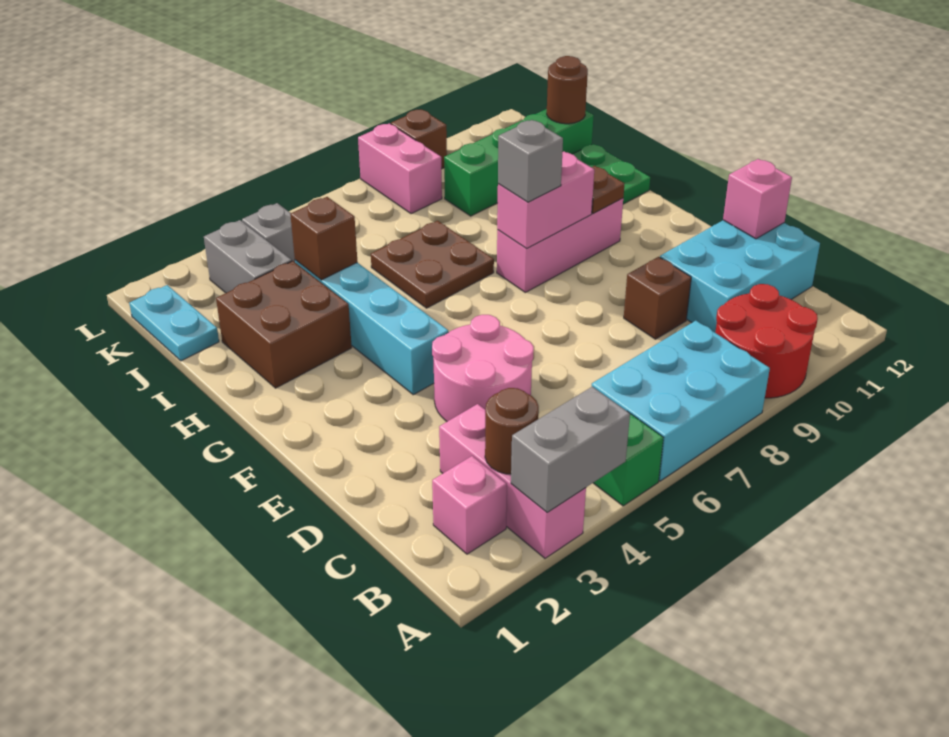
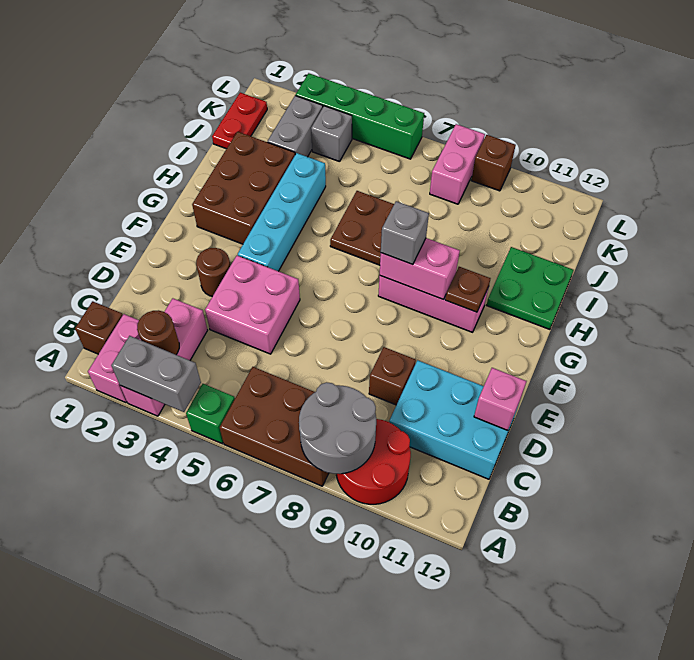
cyan 2x3 brick [592,321,770,481] -> brown 2x3 brick [220,367,329,486]
none -> grey 2x2 round brick [299,382,376,474]
pink 1x1 brick [432,456,507,554] -> pink 1x2 brick [88,314,141,403]
pink 2x2 round brick [432,315,534,421] -> pink 2x2 brick [205,255,300,354]
brown 2x2 brick [216,261,352,388] -> brown 2x3 brick [192,132,295,244]
brown 1x1 brick [290,197,357,280] -> brown 1x1 brick moved to [75,301,123,354]
cyan 1x2 plate [129,285,219,361] -> red 1x2 plate [212,93,267,149]
green 1x4 brick [444,109,594,216] -> green 1x4 brick moved to [296,73,424,159]
brown 1x1 round brick [547,56,588,124] -> brown 1x1 round brick moved to [196,248,231,296]

